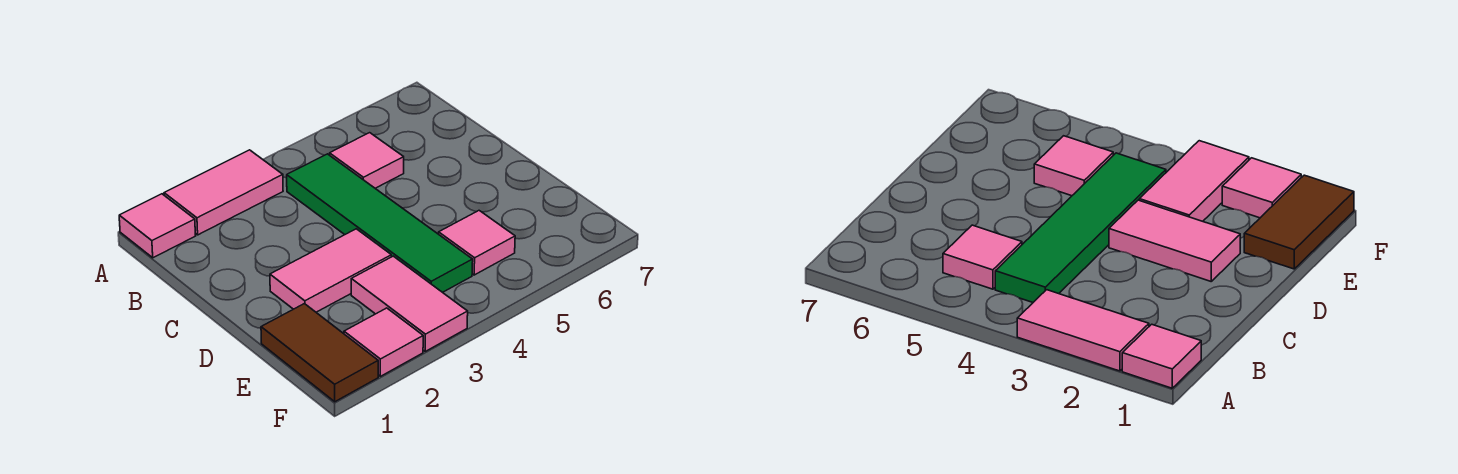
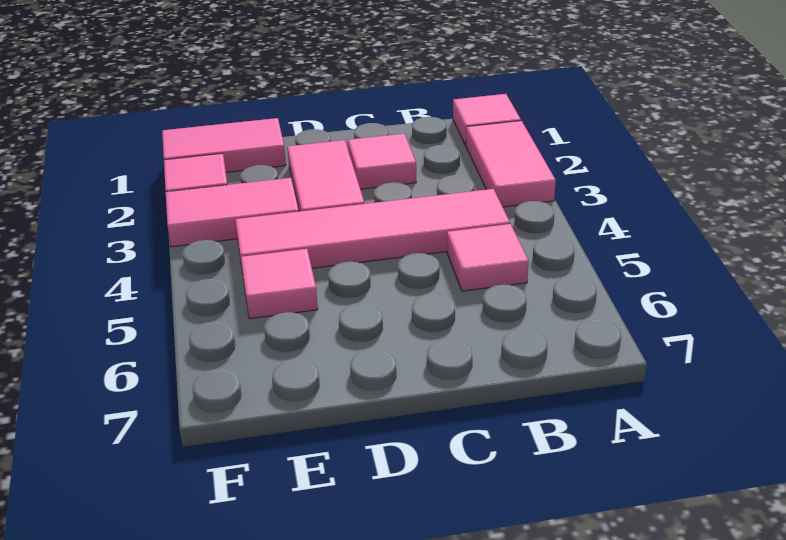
green 1x4 tile [287,154,473,292] -> pink 1x4 tile [235,189,510,268]
none -> pink 1x1 tile [348,133,416,189]
brown 1x2 tile [261,304,378,402] -> pink 1x2 tile [162,118,286,172]

